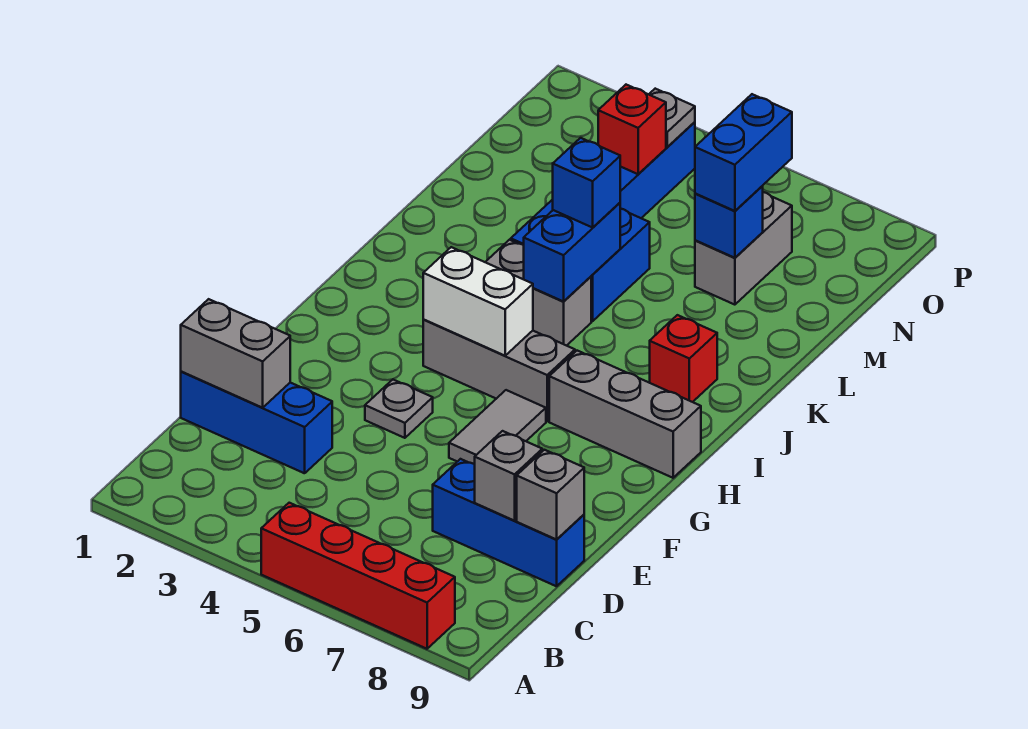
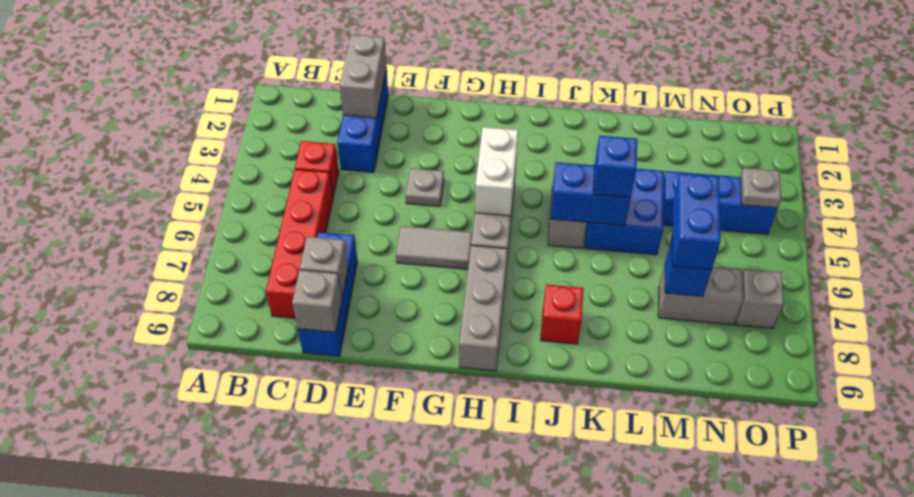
red 1x4 brick [261,503,455,649] -> red 1x4 brick moved to [266,169,333,318]
blue 1x2 brick [695,94,792,211] -> blue 1x2 brick turned to [672,173,721,270]
red 1x1 brick [598,85,666,174] -> red 1x1 brick moved to [295,141,339,196]
none -> grey 1x1 brick [736,269,784,328]

